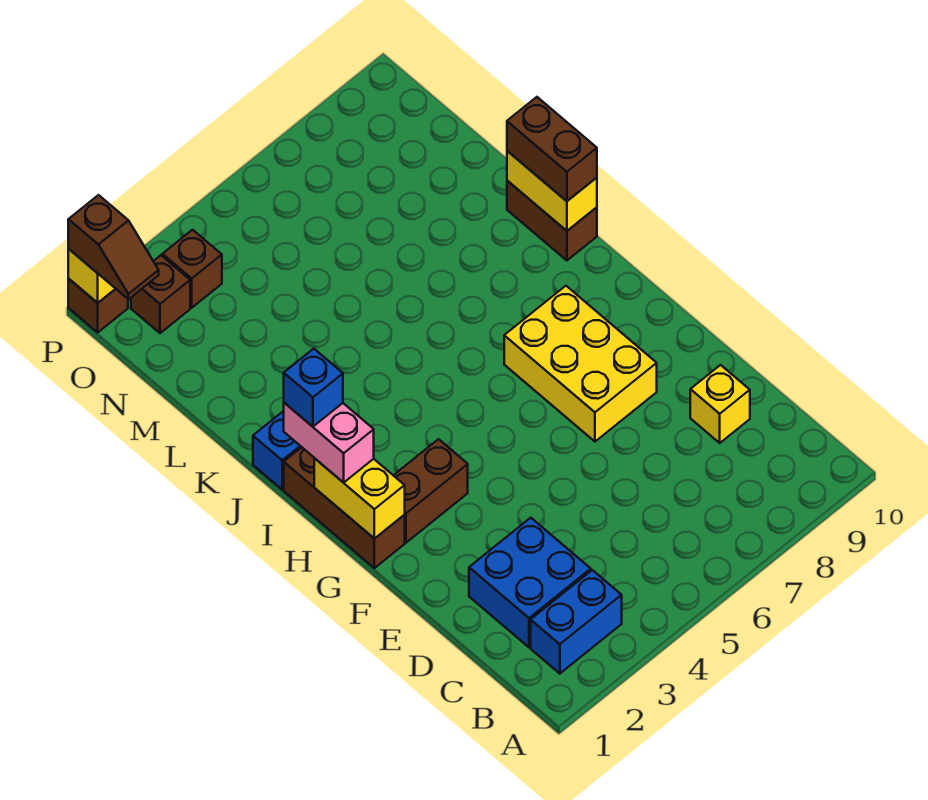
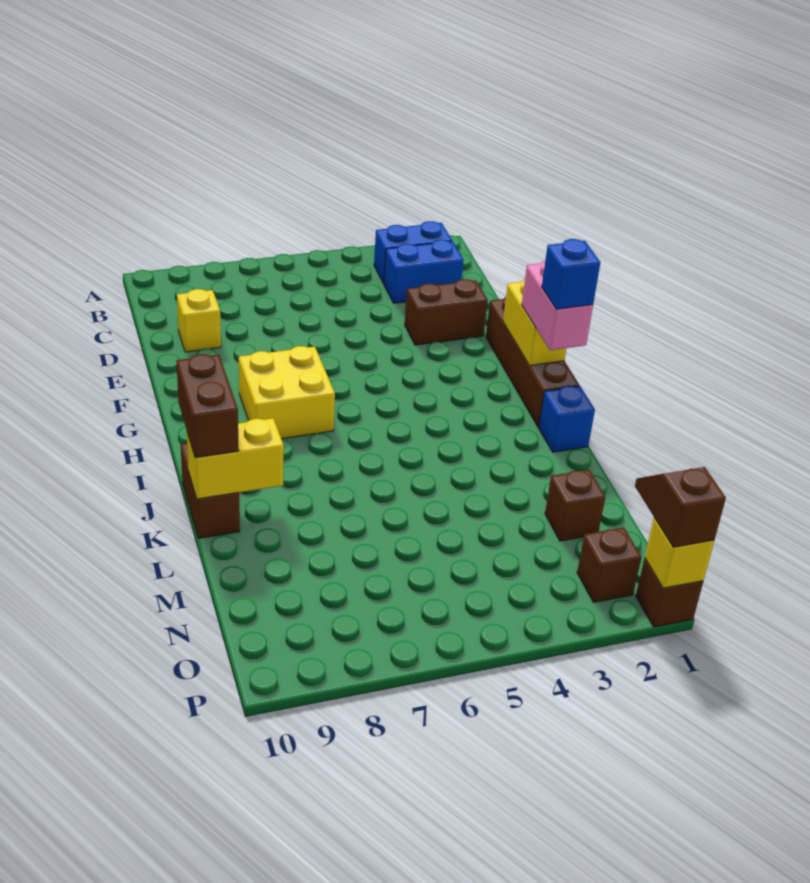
blue 2x2 brick [469,518,591,647] -> blue 1x2 brick [384,240,464,303]
yellow 2x3 brick [504,286,657,441] -> yellow 2x2 brick [239,346,335,439]
brown 1x3 brick [284,447,405,568] -> brown 1x4 brick [486,297,579,427]
brown 1x2 brick [393,439,468,543] -> brown 1x2 brick moved to [405,279,488,345]
yellow 1x2 brick [507,151,597,231] -> yellow 1x2 brick turned to [187,418,284,499]
brown 1x1 brick [162,230,222,308] -> brown 1x1 brick moved to [545,470,605,541]

